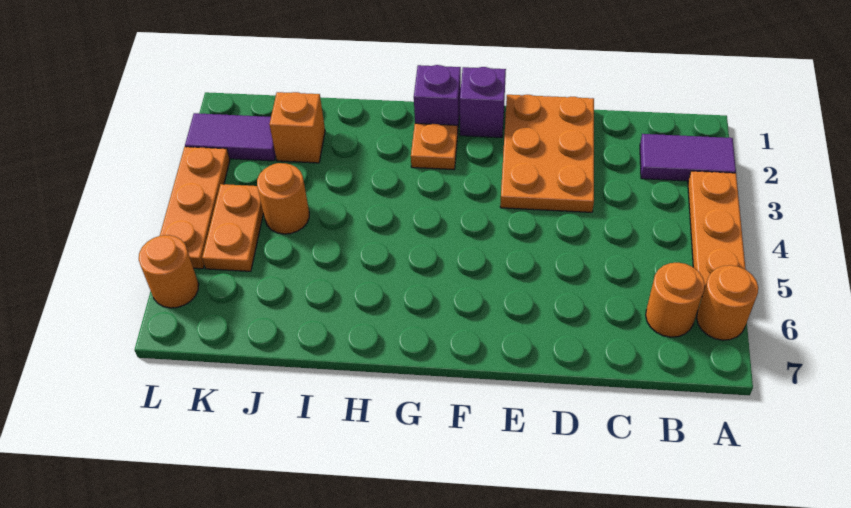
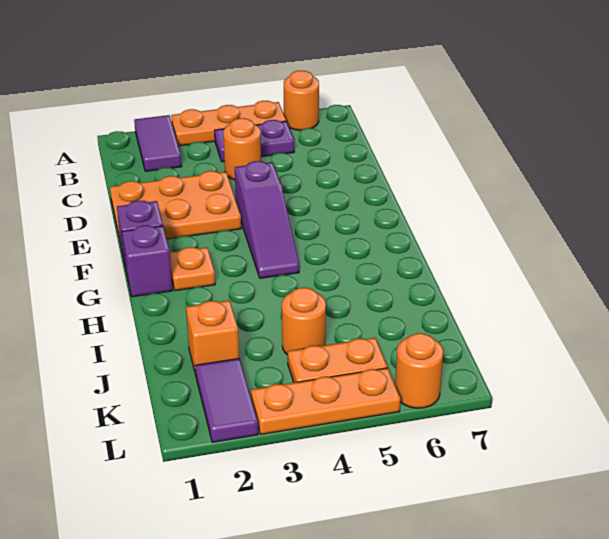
none -> purple 1x2 plate [214,120,294,162]
orange 1x1 round brick [646,263,705,337] -> orange 1x1 round brick moved to [223,118,261,180]
none -> purple 1x3 slope [235,161,299,278]

